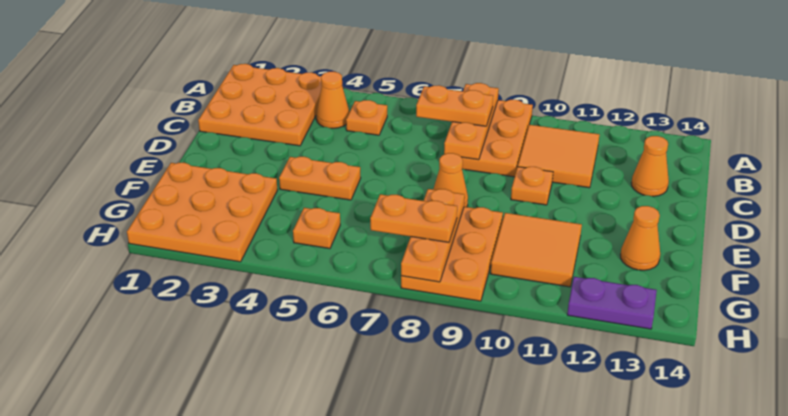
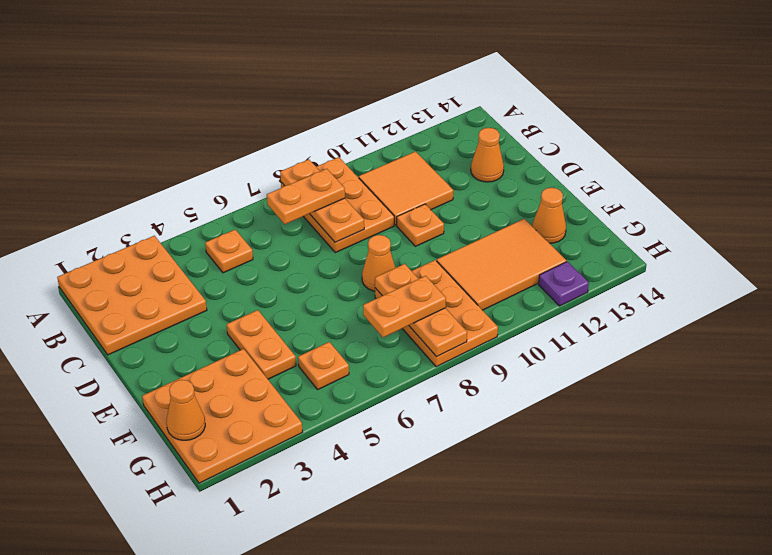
orange 1x1 cone [316,72,349,128] -> orange 1x1 cone moved to [167,380,205,440]
orange 1x2 plate [279,157,361,200] -> orange 1x2 plate turned to [227,310,296,379]
orange 2x2 tile [490,213,582,287] -> orange 2x3 tile [437,219,566,310]
purple 1x2 plate [567,277,657,329] -> purple 1x1 plate [539,262,589,306]

